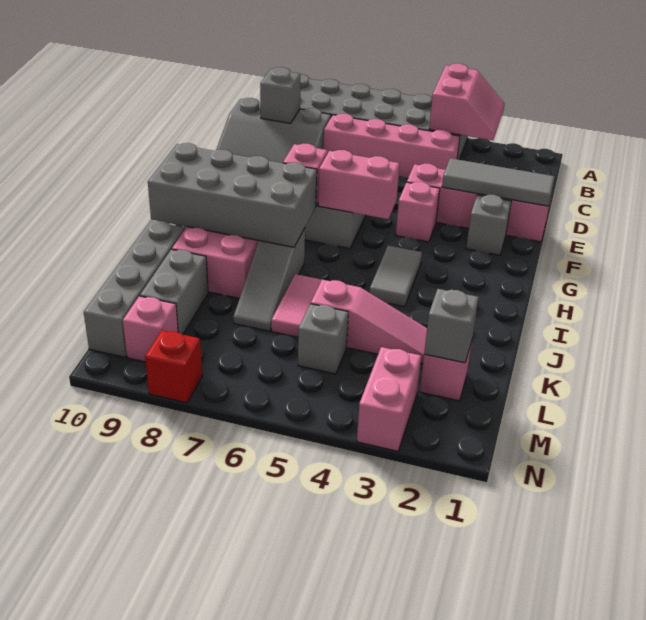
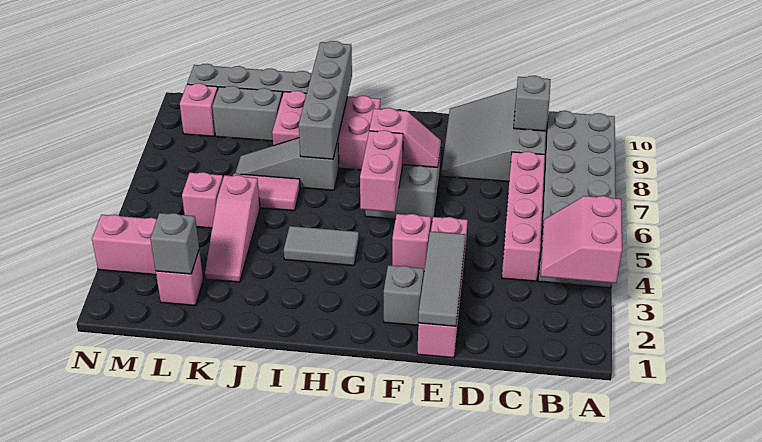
pink 2x2 slope [429,64,505,140] -> pink 2x2 slope turned to [541,196,622,283]
grey 2x4 brick [148,143,317,247] -> grey 1x4 brick [299,41,352,159]
grey 1x1 brick [298,304,348,374] -> pink 1x1 brick [182,172,223,228]
red 1x1 brick [145,330,202,403] -> none

